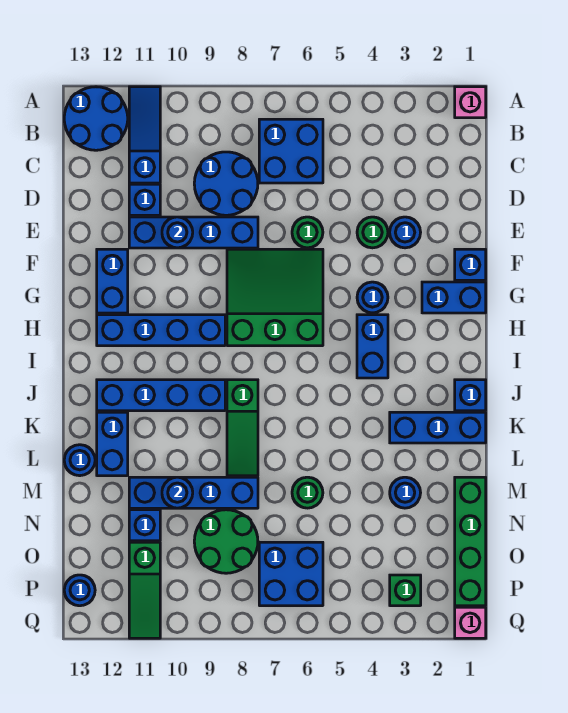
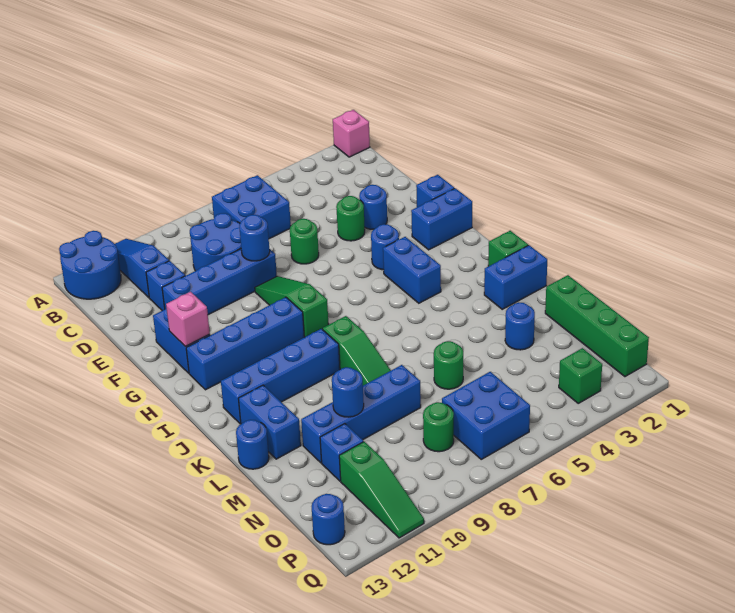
blue 1x1 round brick [162,217,193,248] -> blue 1x1 round brick moved to [239,215,270,261]
green 3x3 slope [227,249,323,346] -> green 1x3 slope [255,276,329,337]
blue 1x1 brick [455,380,486,411] -> green 1x1 brick [488,231,528,266]
blue 1x3 brick [390,412,486,443] -> blue 1x2 brick [484,245,547,309]
green 2x2 round brick [194,510,258,573] -> green 1x1 round brick [423,402,454,452]
pink 1x1 brick [455,607,486,638] -> pink 1x1 brick moved to [166,292,210,346]

